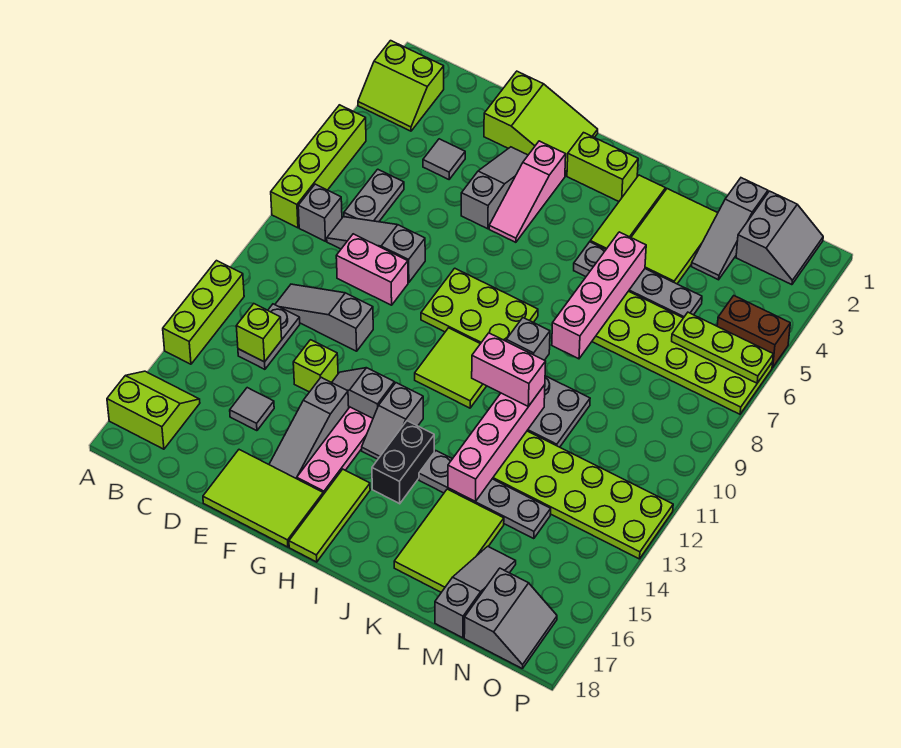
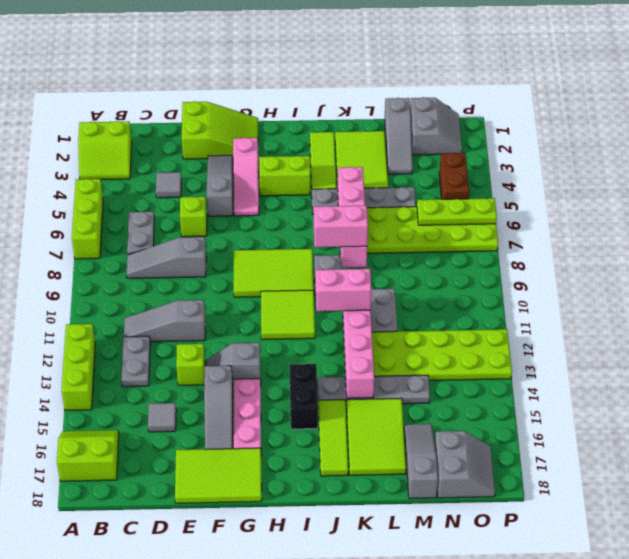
lime 1x4 brick [271,105,366,228] -> lime 1x3 brick [72,179,103,259]
grey 1x1 brick [298,184,342,241] -> none
lime 1x1 brick [236,304,282,362] -> lime 1x1 brick moved to [180,197,207,237]
pink 1x2 brick [336,234,408,305] -> pink 1x2 brick moved to [314,206,368,247]
lime 2x3 plate [421,268,538,344] -> lime 2x3 tile [234,249,314,297]
lime 1x2 brick [567,133,638,201] -> lime 1x2 brick moved to [259,156,310,196]
grey 1x2 slope [362,383,423,459] -> none
lime 1x3 tile [289,469,370,562] -> lime 1x3 tile moved to [318,400,348,476]
brown 1x2 brick [717,296,790,367] -> brown 1x2 brick turned to [439,153,469,199]

